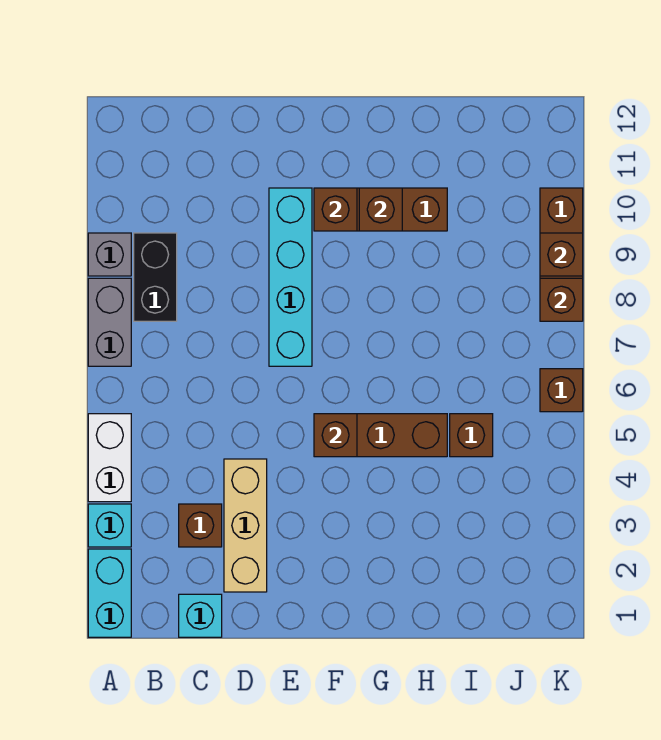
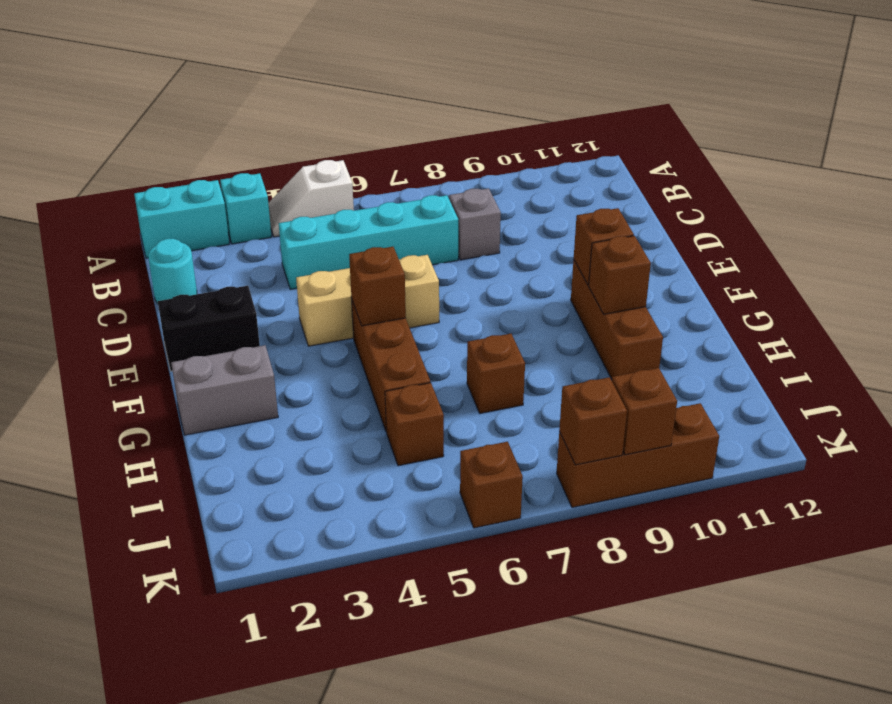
white 1x2 brick [88,414,131,502] -> white 1x2 slope [268,160,354,237]
grey 1x2 brick [88,278,131,366] -> grey 1x2 brick moved to [171,345,278,435]
grey 1x1 brick [88,233,131,276] -> grey 1x1 brick moved to [449,188,501,260]
black 1x2 brick [134,233,177,321] -> black 1x2 brick moved to [158,286,260,371]
cyan 1x1 brick [179,594,222,637] -> cyan 1x1 round brick [148,239,197,304]
brown 1x1 brick [179,504,222,547] -> brown 1x1 brick moved to [467,334,525,413]
tan 1x3 brick [224,459,267,592] -> tan 1x3 brick moved to [296,255,439,346]
cyan 1x4 brick [269,188,312,366] -> cyan 1x4 brick moved to [279,195,458,289]

